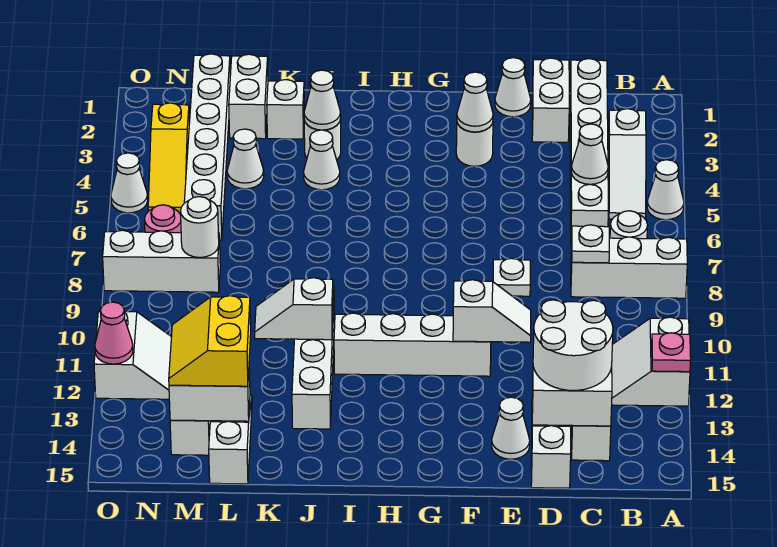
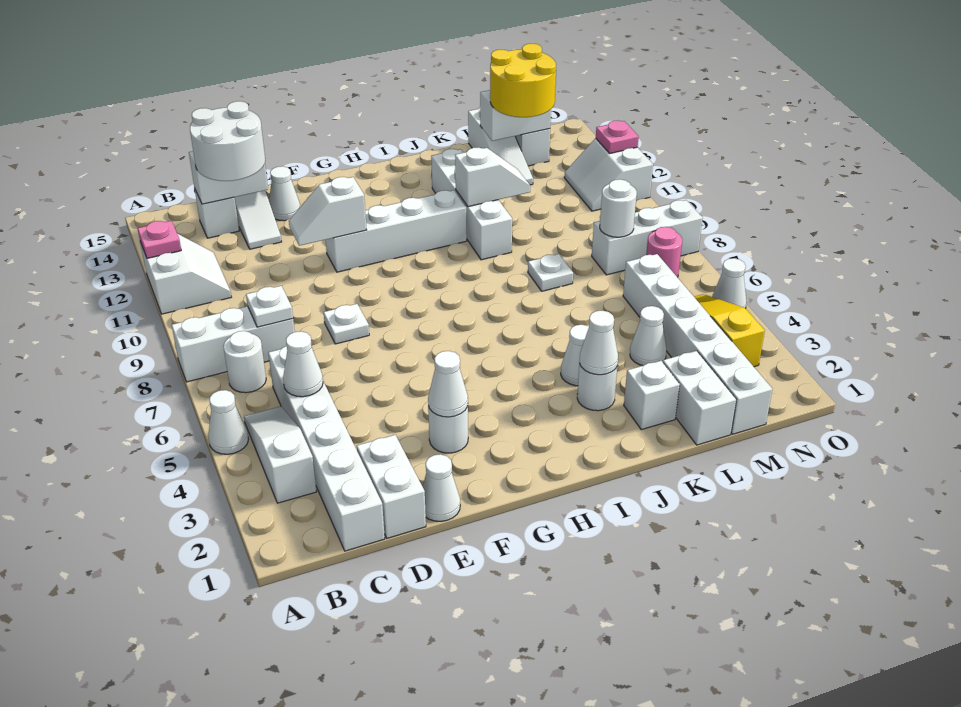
none -> white 1x1 plate [528,254,573,291]
yellow 2x2 slope [169,296,251,386] -> yellow 2x2 round brick [490,44,556,117]
pink 1x1 cone [95,302,133,364] -> pink 1x1 plate [596,120,639,153]

